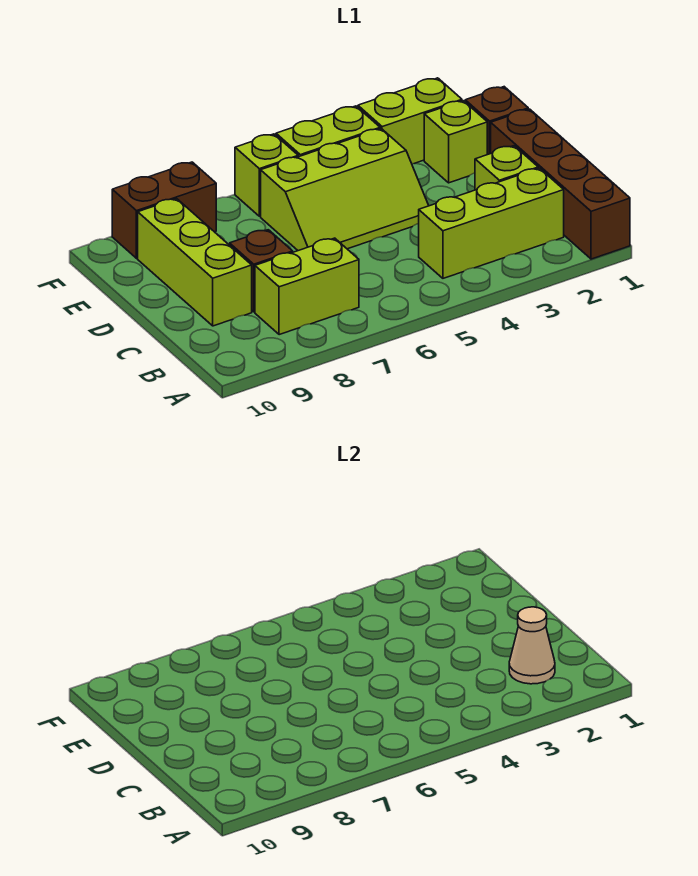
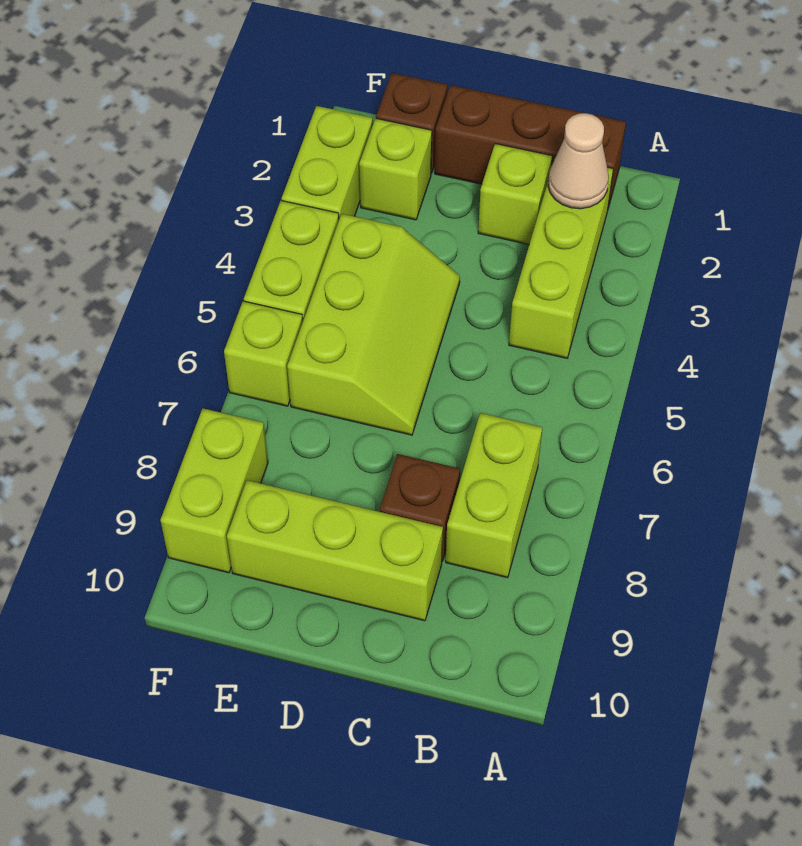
brown 1x4 brick [491,109,630,259] -> brown 1x3 brick [435,85,626,211]
brown 1x2 brick [112,162,216,258] -> lime 1x2 brick [160,408,268,573]

